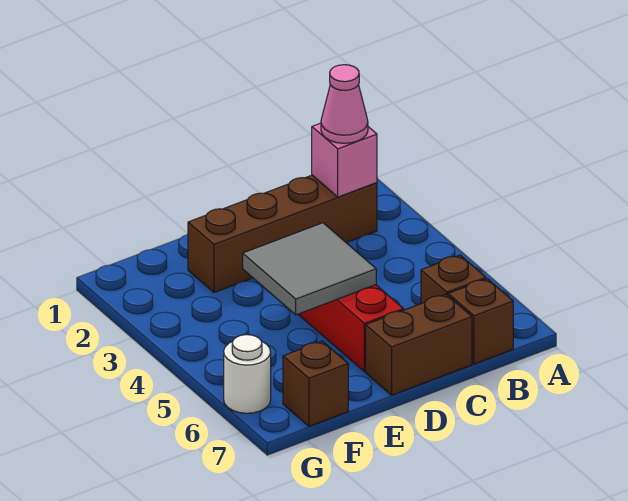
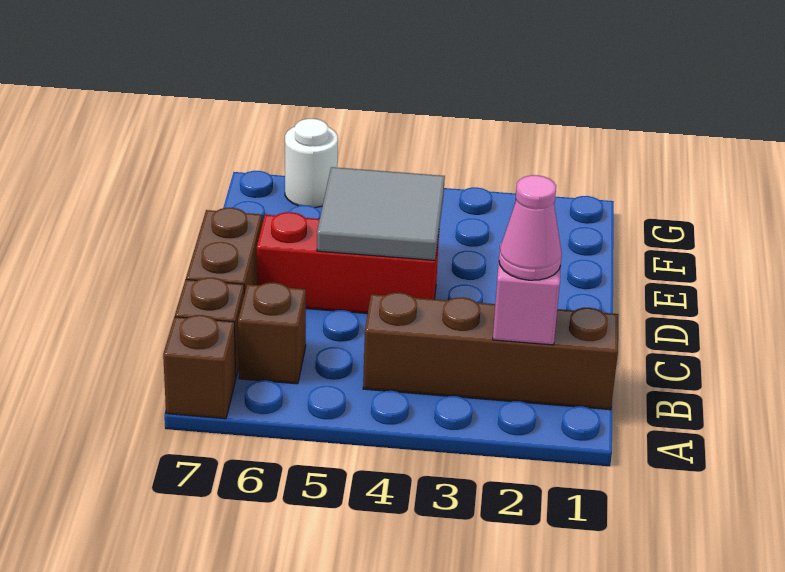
brown 1x4 brick [188,175,377,293] -> brown 1x4 brick turned to [363,292,618,410]
brown 1x1 brick [283,341,348,426] -> brown 1x1 brick moved to [163,315,236,419]

